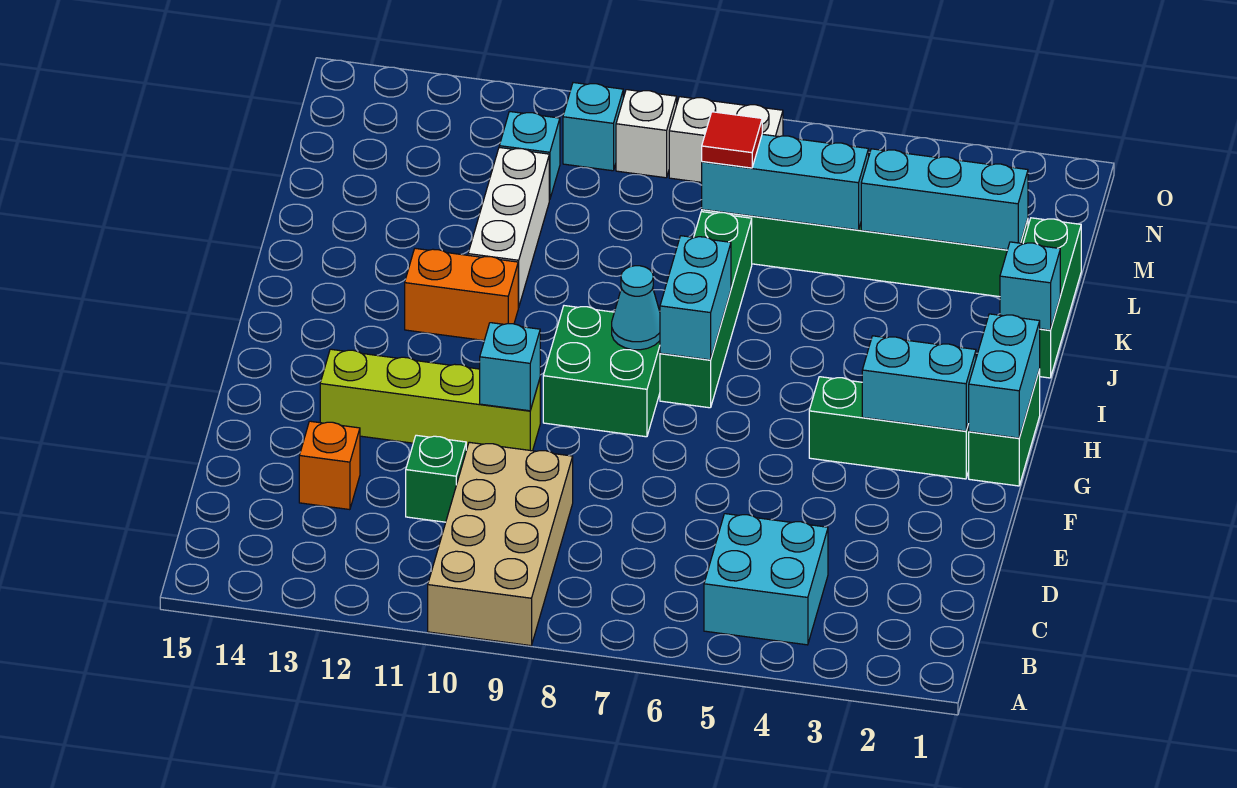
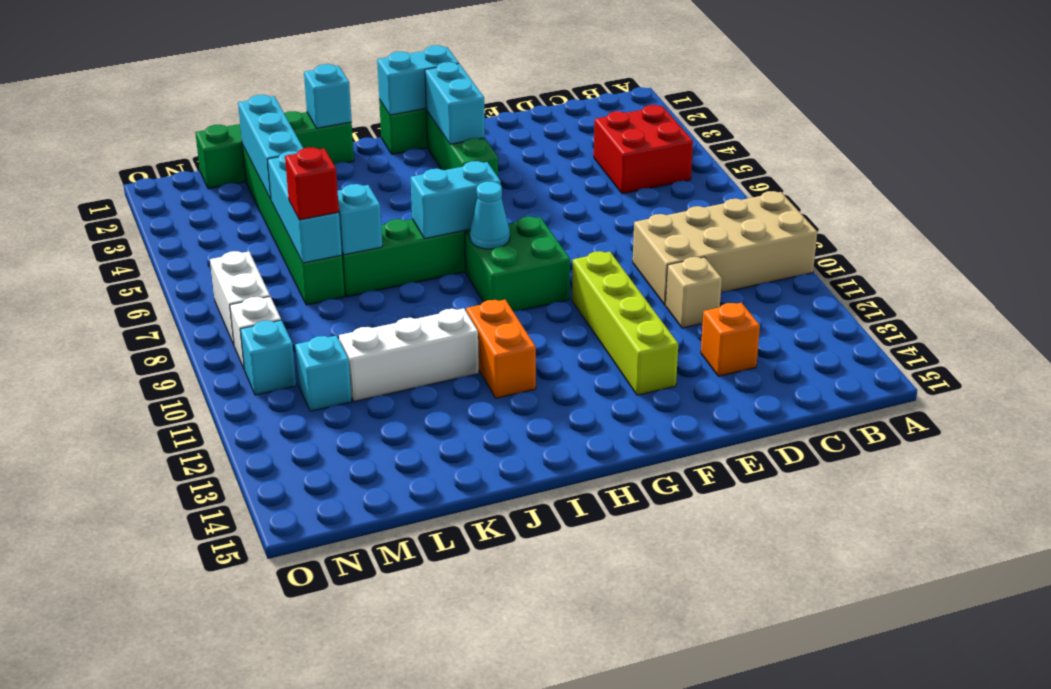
cyan 2x2 brick [704,514,828,645] -> red 2x2 brick [594,105,693,194]
green 1x1 brick [406,435,466,522] -> tan 1x1 brick [666,257,722,328]
cyan 1x1 brick [480,323,540,411] -> cyan 1x1 brick moved to [338,184,382,255]
green 1x3 brick [1023,218,1081,378] -> green 1x4 brick [195,111,354,189]
red 1x1 tile [702,112,762,168] -> red 1x1 brick [285,147,339,220]

